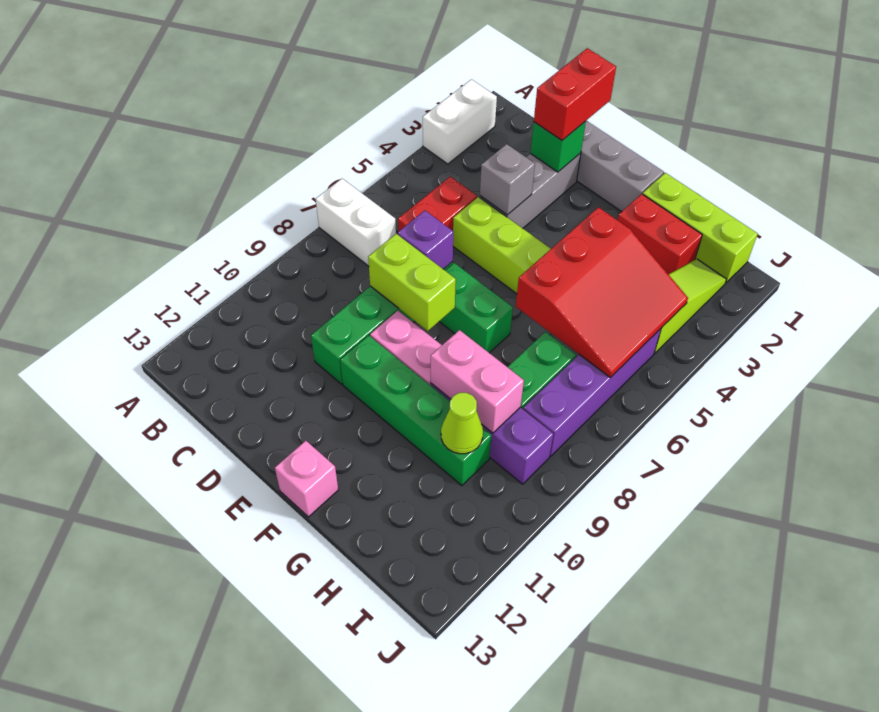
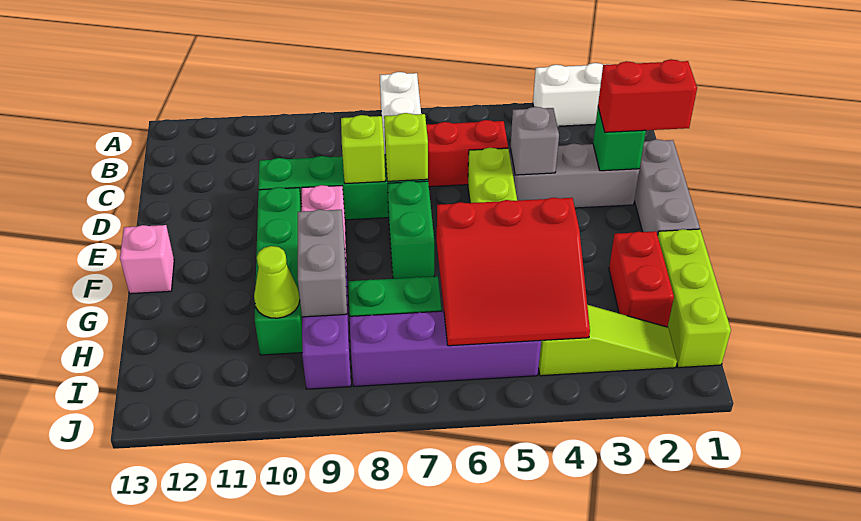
purple 1x1 brick [398,211,453,269] -> lime 1x1 brick [384,113,428,181]
lime 1x2 brick [368,234,456,331] -> lime 1x1 brick [341,115,385,184]
pink 1x2 brick [431,330,524,433] -> grey 1x2 brick [298,209,347,317]

